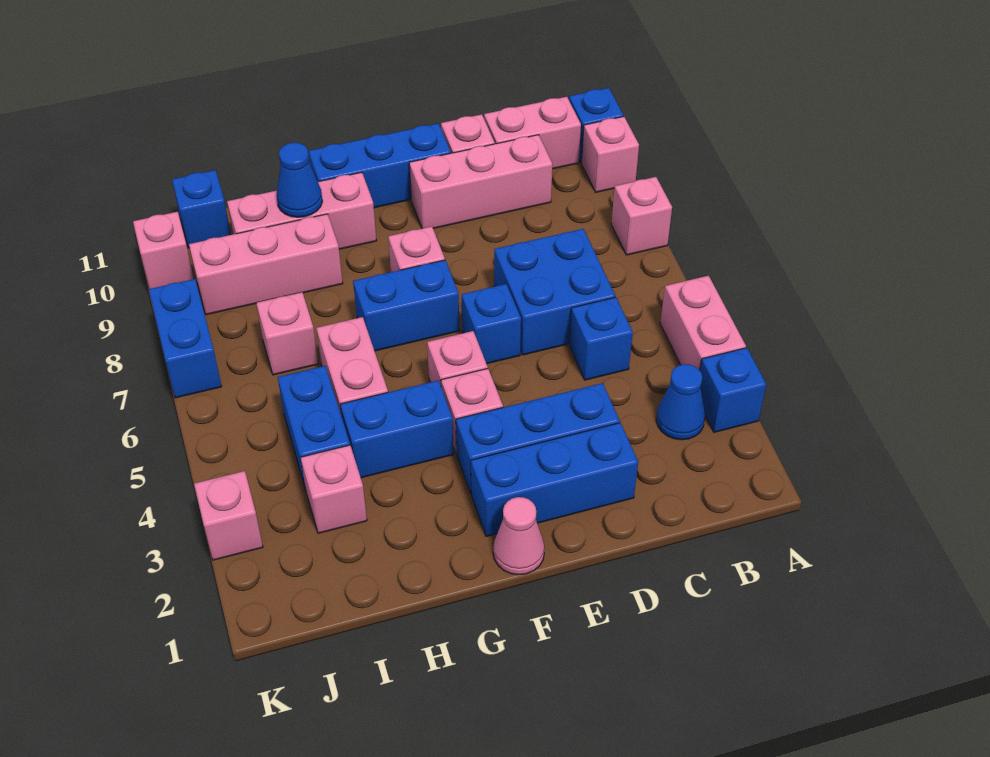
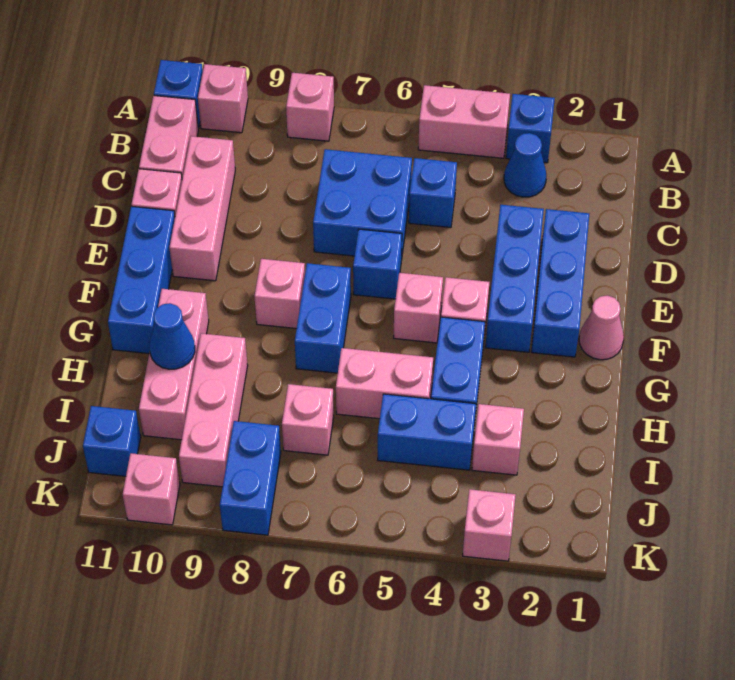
blue 1x2 brick [149,279,222,398] -> blue 1x2 brick turned to [220,421,281,535]

